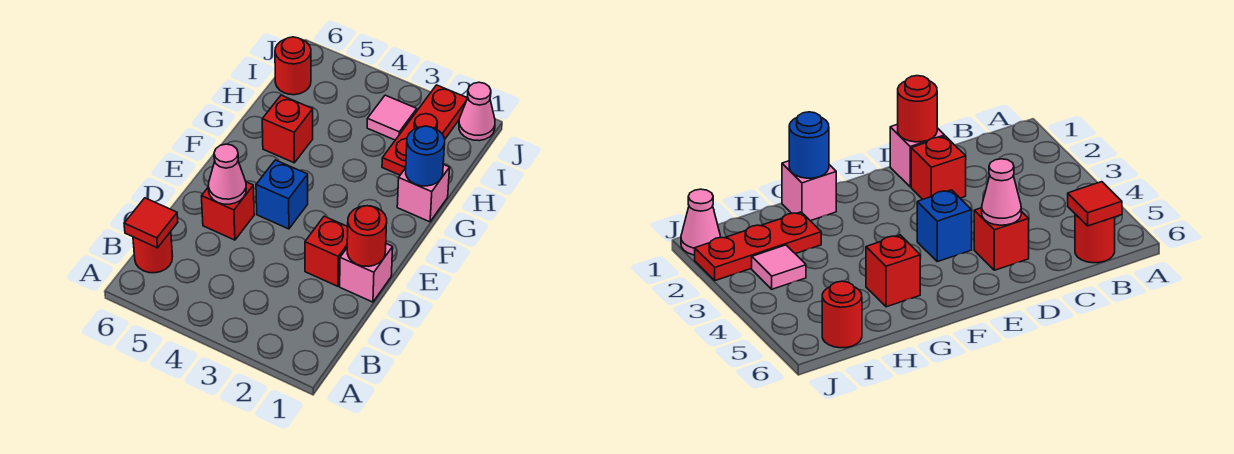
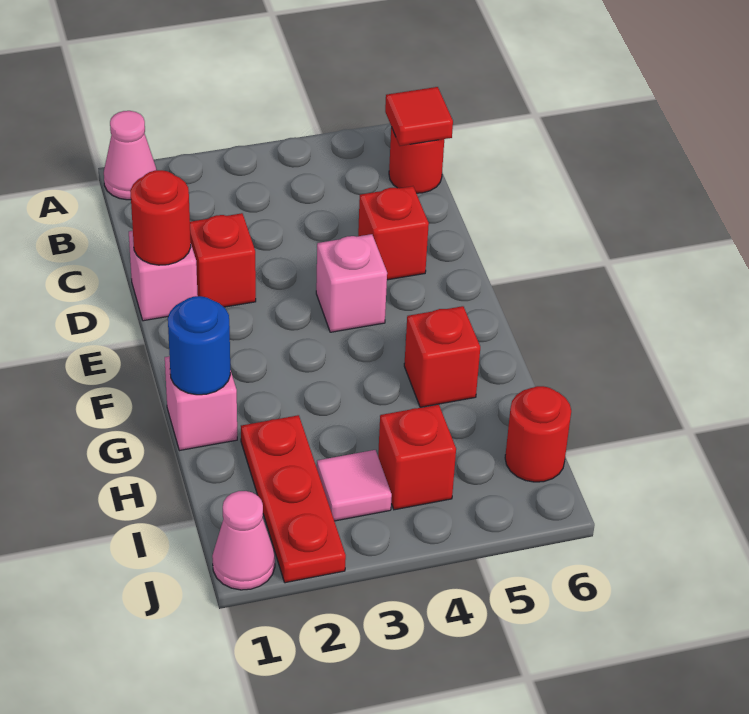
pink 1x1 cone [208,144,246,204] -> pink 1x1 cone moved to [104,111,157,200]
blue 1x1 brick [256,160,308,229] -> pink 1x1 brick [316,234,387,332]
none -> red 1x1 brick [378,405,456,510]

